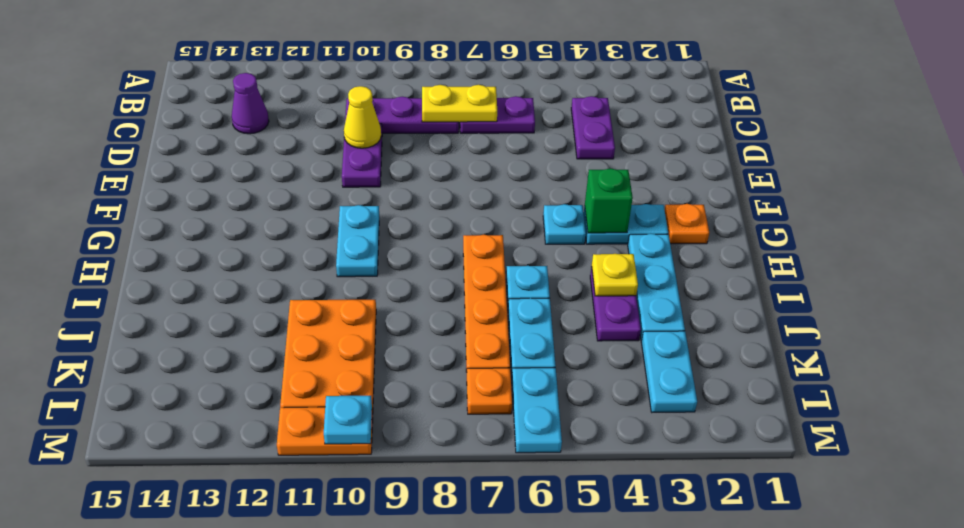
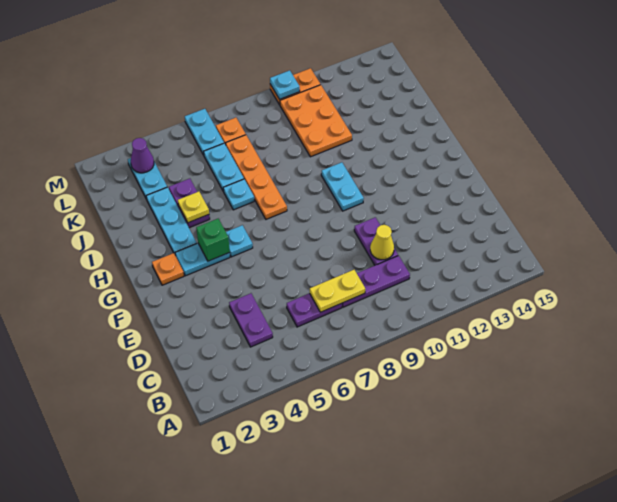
purple 1x1 cone [232,73,269,134] -> purple 1x1 cone moved to [131,138,154,173]

